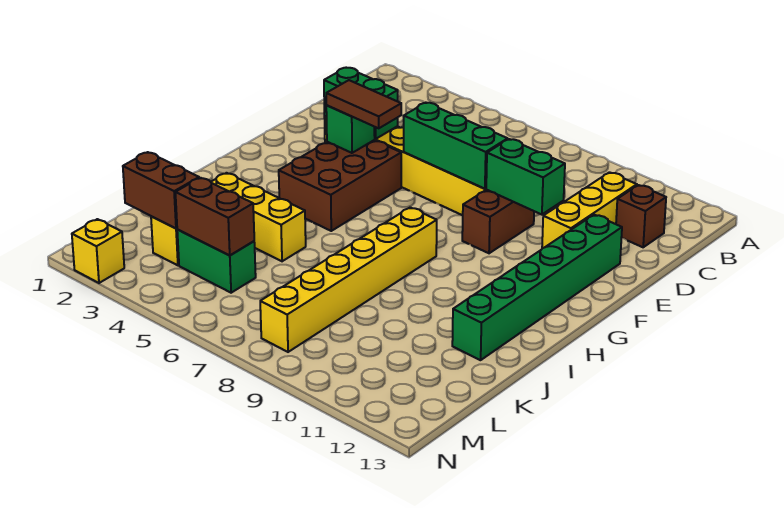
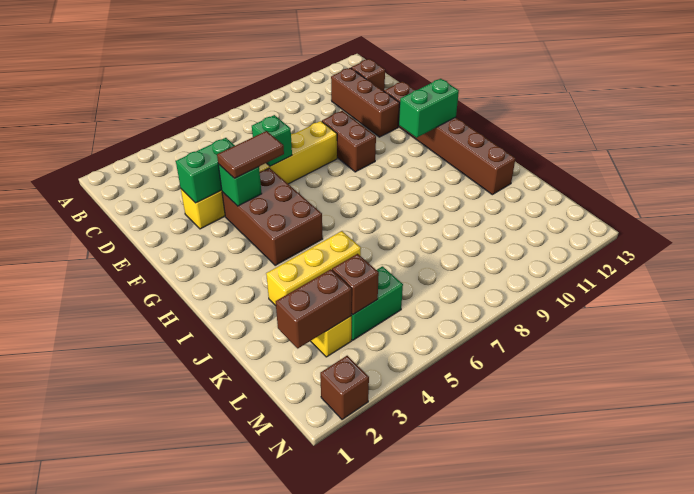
yellow 1x3 brick [542,172,637,248] -> brown 1x3 brick [331,68,400,137]
green 1x3 brick [404,103,508,189] -> green 1x1 brick [252,115,292,166]
green 1x2 brick [486,139,565,215] -> green 1x2 brick moved to [399,79,459,138]
green 1x6 brick [452,215,622,360] -> brown 1x6 brick [384,81,516,195]
yellow 1x6 brick [260,207,437,352] -> none
brown 1x2 brick [175,178,254,255] -> brown 1x1 brick [332,254,379,315]
yellow 1x1 brick [72,219,124,283] -> brown 1x1 brick [320,356,369,420]

